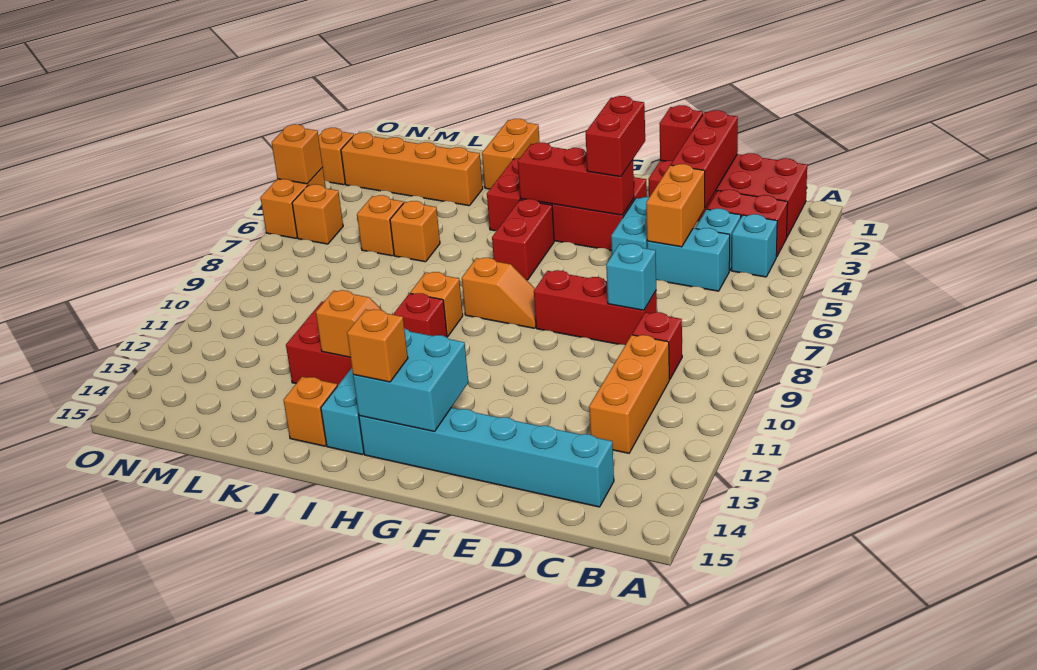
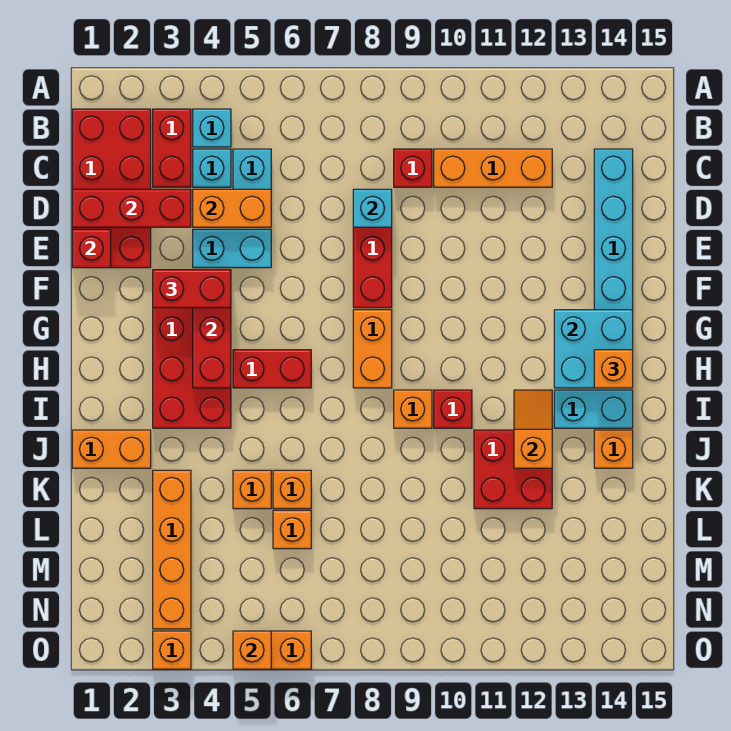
orange 1x2 slope [462,258,536,328] -> orange 1x2 brick [353,310,392,388]
orange 1x1 brick [292,184,343,244] -> orange 1x1 brick moved to [233,470,271,509]

